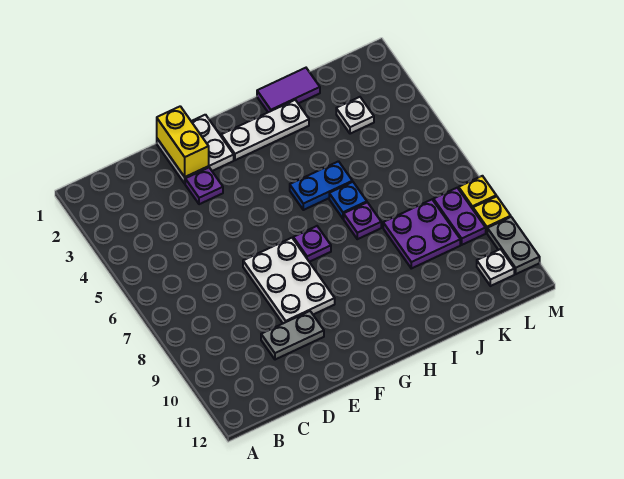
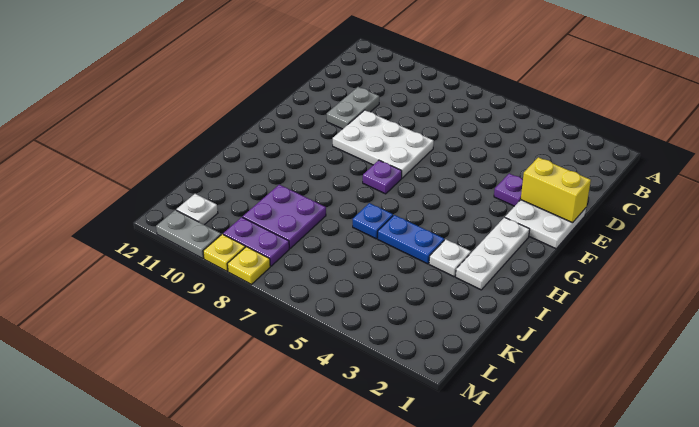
blue 1x2 plate [290,161,352,210] -> blue 1x2 plate turned to [378,215,444,264]
purple 1x2 tile [257,68,320,112] -> none
purple 1x1 plate [344,202,381,239] -> none
white 1x1 plate [336,97,374,134] -> white 1x1 plate moved to [429,239,471,277]

